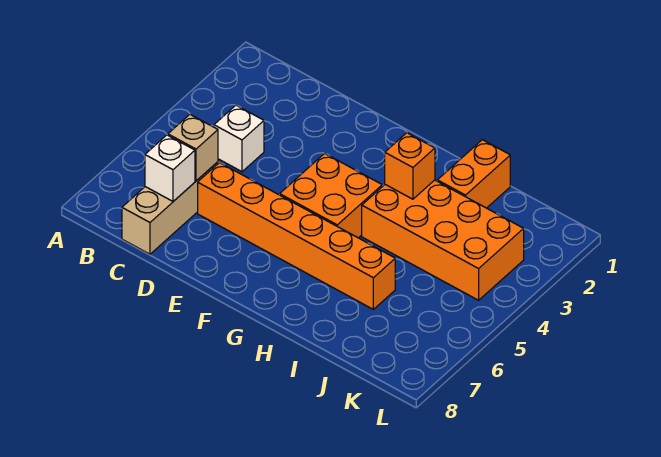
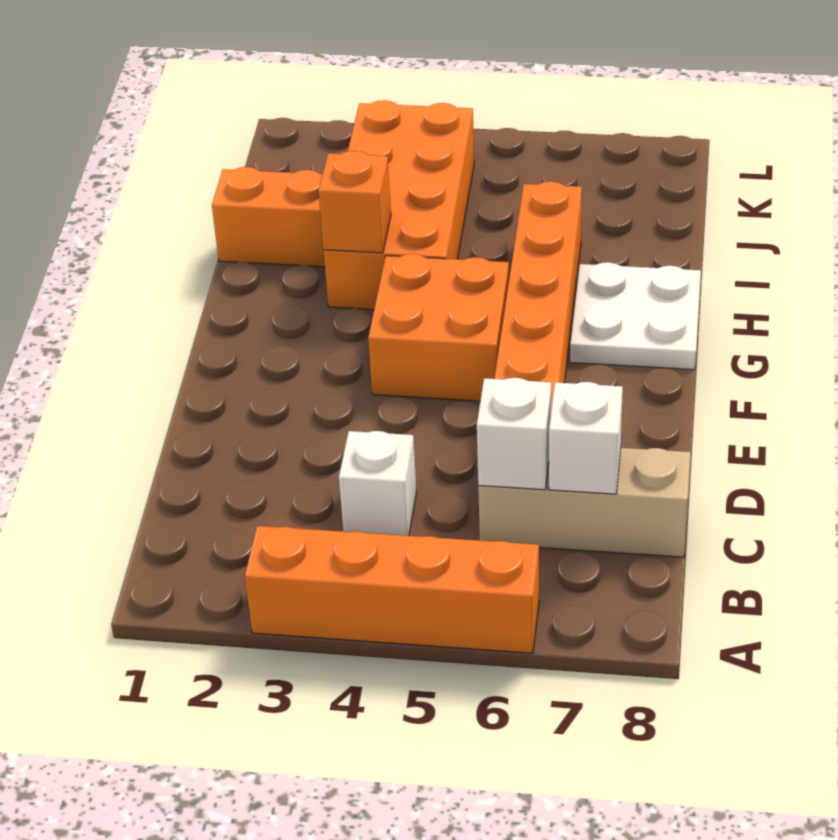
none -> orange 1x4 brick [245,526,539,653]
tan 1x1 brick [168,115,218,181] -> white 1x1 brick [477,378,551,490]
none -> white 2x2 plate [570,262,701,370]

